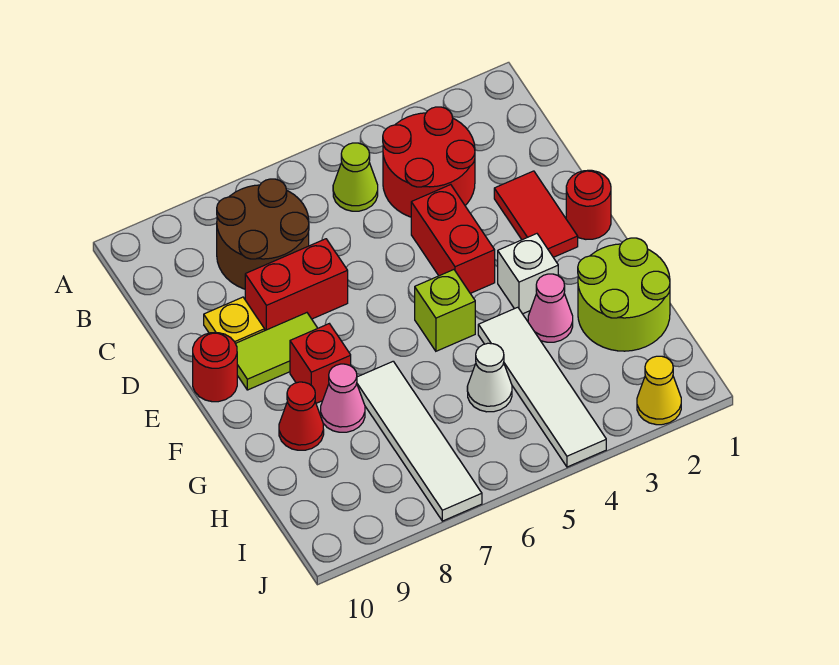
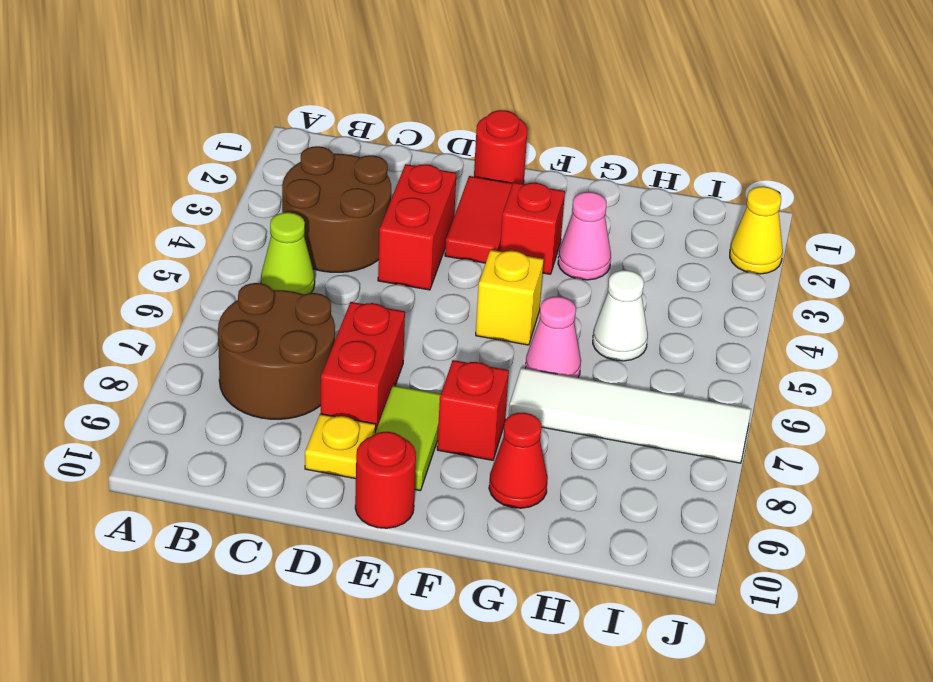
red 2x2 round brick [383,107,475,217] -> brown 2x2 round brick [282,146,391,272]
red 1x2 tile [494,171,578,257] -> red 1x2 tile turned to [445,176,513,263]
red 1x2 brick [411,185,495,293] -> red 1x2 brick turned to [378,164,456,290]
white 1x1 brick [498,234,558,314] -> red 1x1 brick [500,182,565,274]
lime 1x1 brick [415,270,475,351] -> yellow 1x1 brick [476,250,544,345]
lime 2x2 round brick [578,238,670,351] -> none
white 1x4 tile [478,307,606,467] -> none
pink 1x1 cone [321,364,365,432] -> pink 1x1 cone moved to [525,297,581,378]

